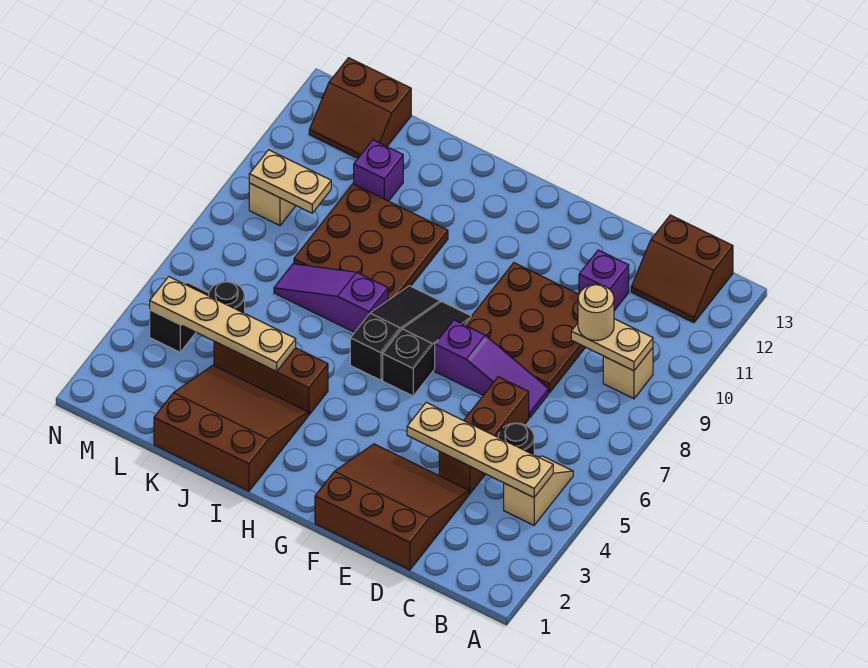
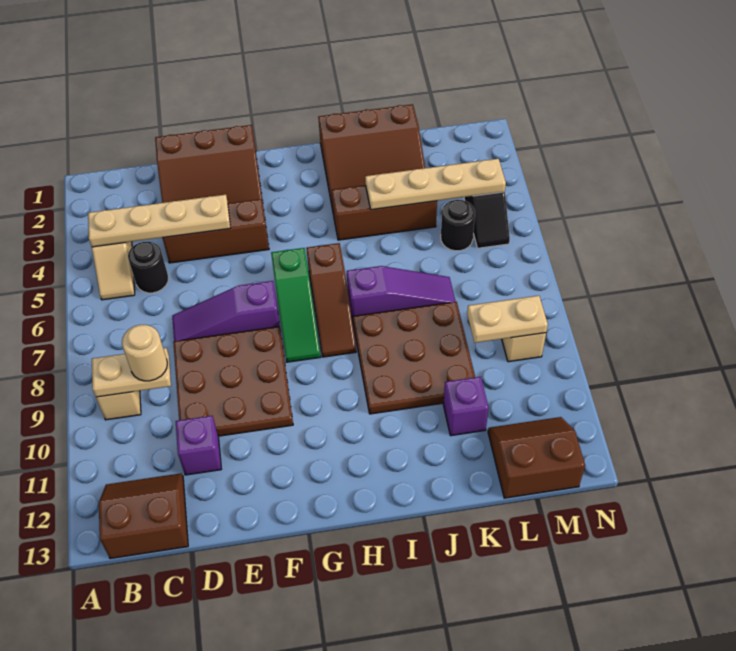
brown 1x3 brick [439,377,529,494] -> brown 1x3 brick turned to [163,199,269,263]
black 1x3 slope [383,301,471,396] -> green 1x3 slope [271,248,321,362]
black 1x3 slope [350,286,440,380] -> brown 1x3 slope [306,243,356,357]

